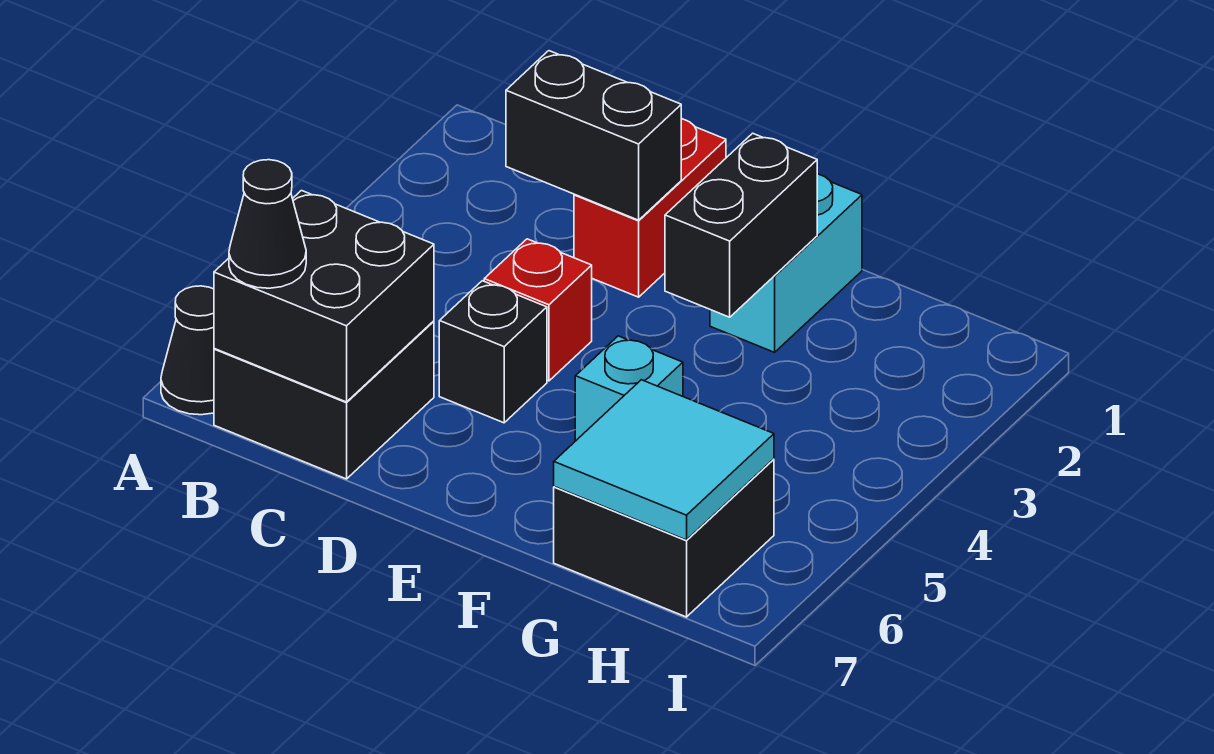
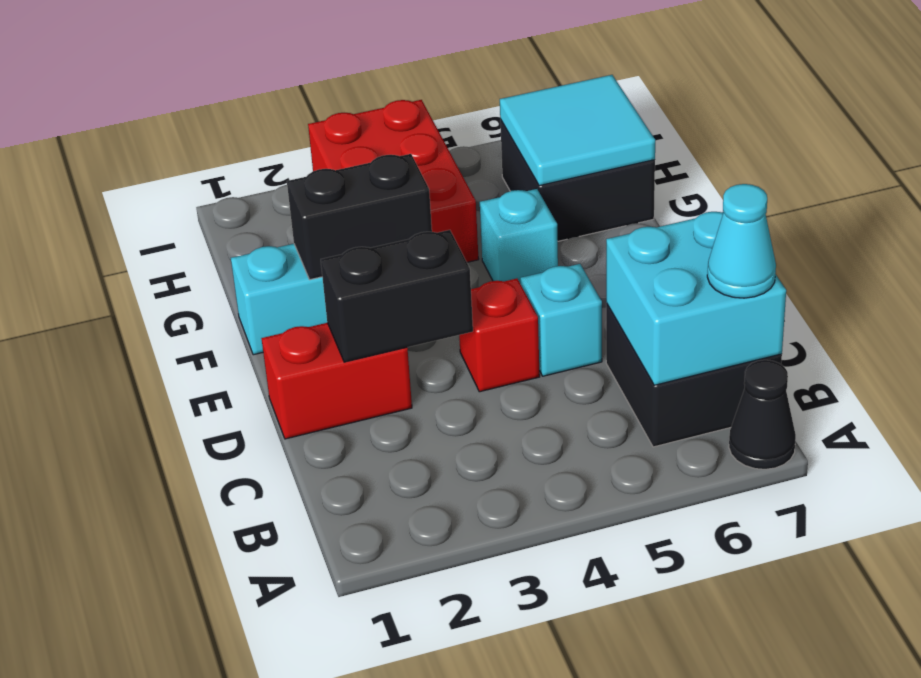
black 2x2 brick [214,191,434,402] -> cyan 2x2 brick [606,212,786,385]
black 1x1 cone [229,160,306,288] -> cyan 1x1 cone [707,184,776,298]
black 1x2 brick [506,51,681,220] -> black 1x2 brick turned to [321,230,473,362]
black 1x1 brick [439,281,547,423] -> cyan 1x1 brick [520,264,602,376]
none -> red 2x3 brick [308,100,479,262]

